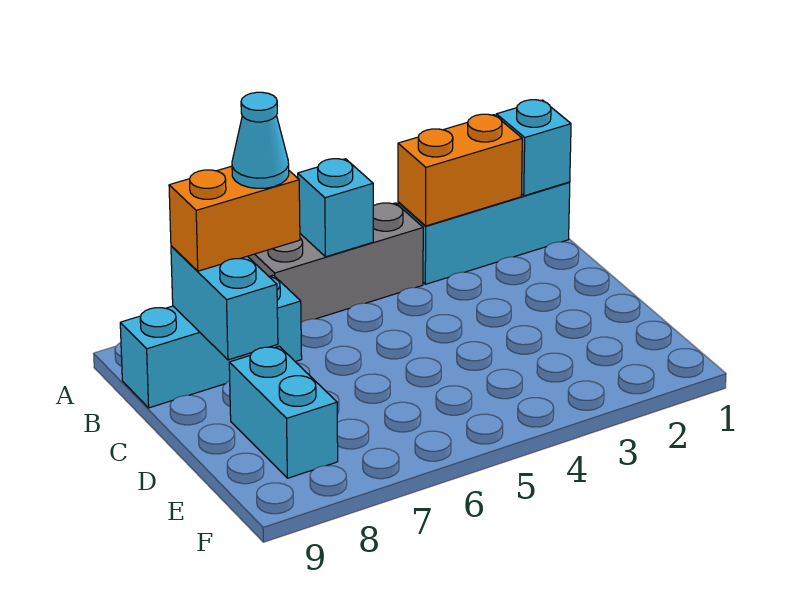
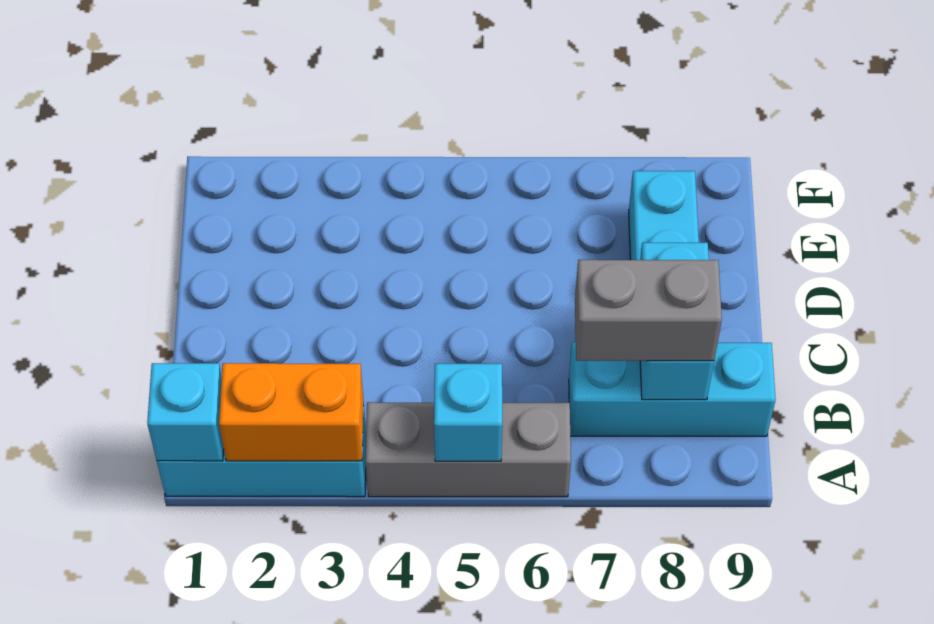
orange 1x2 brick [169,166,300,271] -> grey 1x2 brick [575,260,722,361]
cyan 1x1 cone [232,92,289,188] -> none

